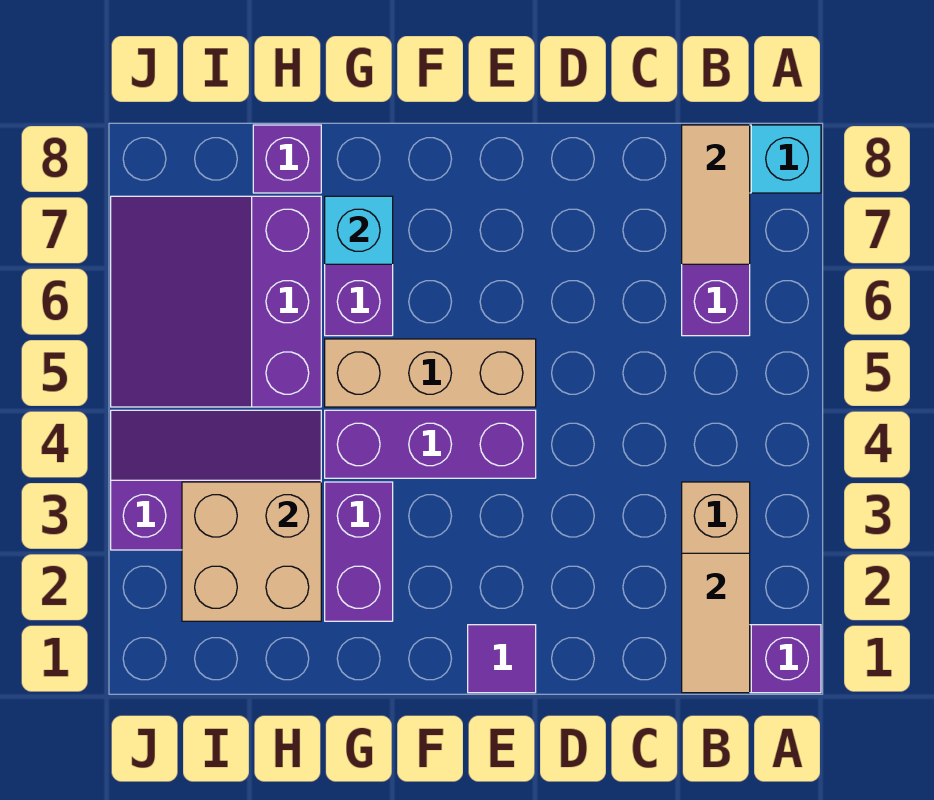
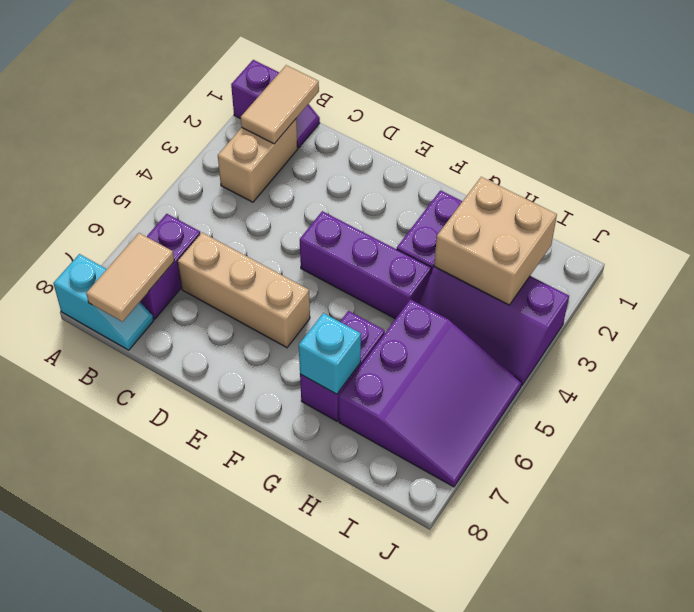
purple 1x1 tile [468,625,536,693] -> none
tan 1x3 brick [325,339,536,407] -> tan 1x3 brick moved to [178,233,310,348]
purple 1x1 brick [253,125,321,193] -> none

